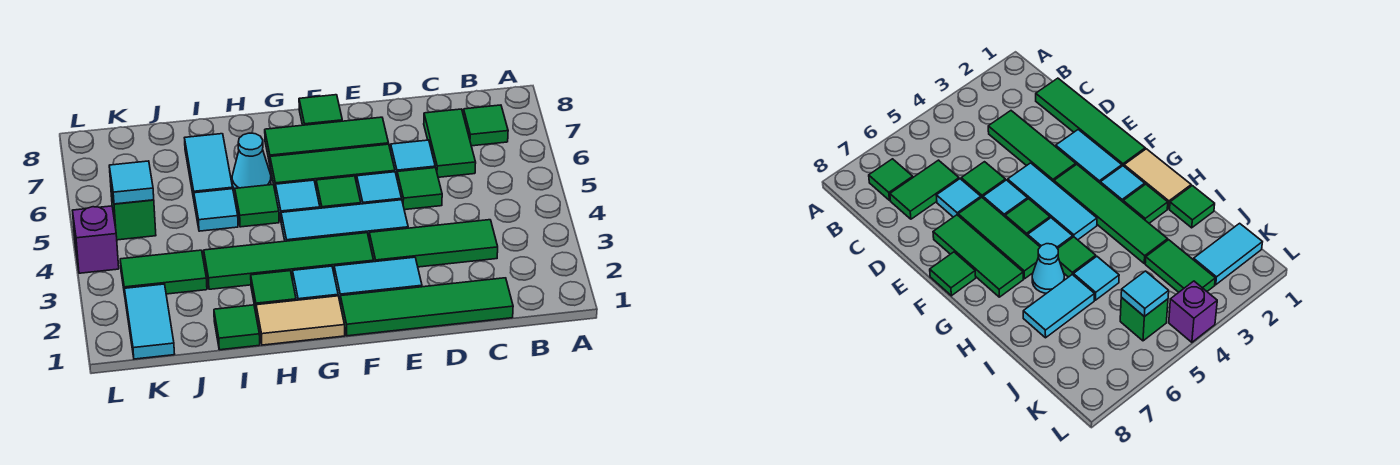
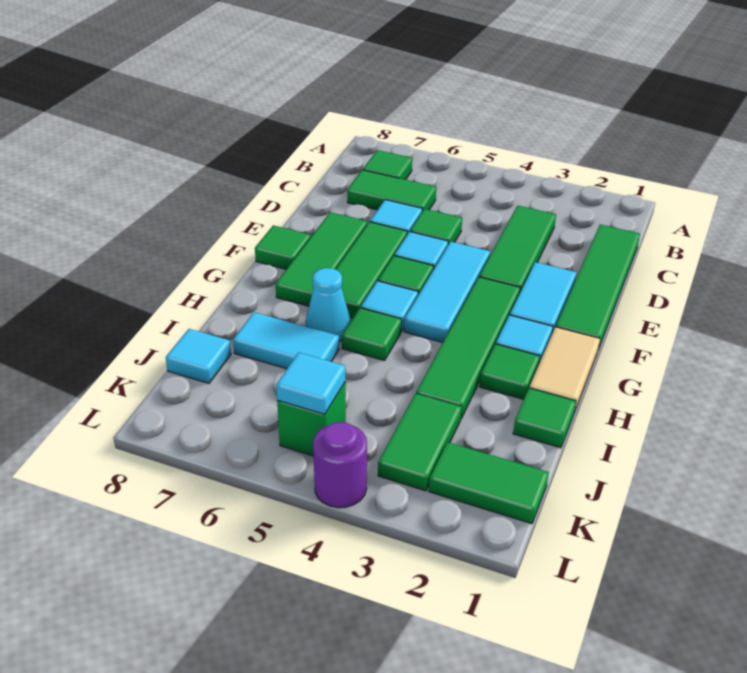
cyan 1x1 tile [194,189,238,231] -> cyan 1x1 tile moved to [166,329,231,383]
cyan 1x2 tile [124,284,174,359] -> green 1x2 tile [429,442,549,524]
purple 1x1 brick [72,206,119,273] -> purple 1x1 round brick [313,422,367,508]

